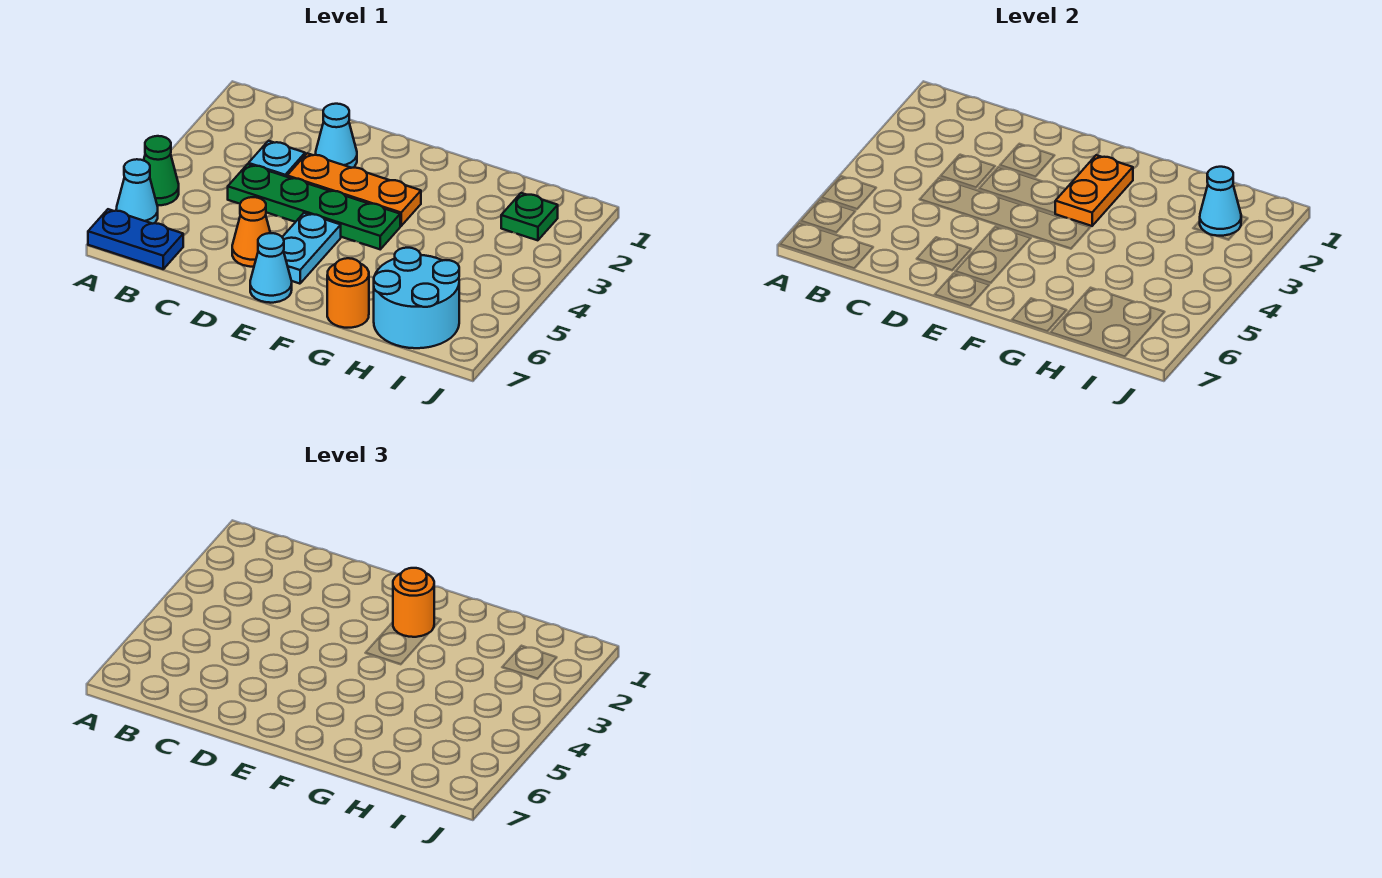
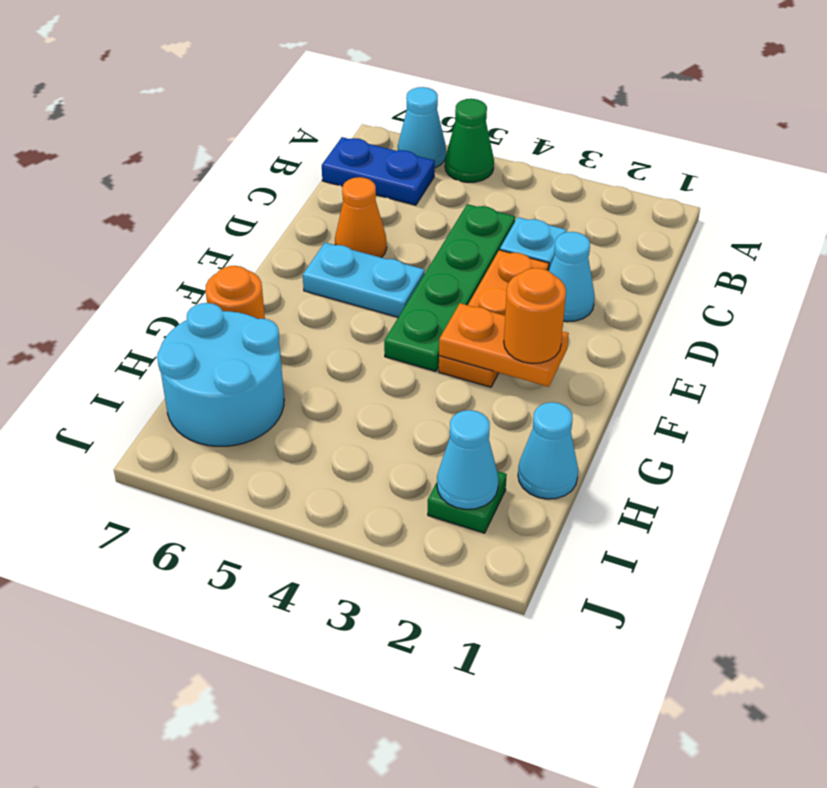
blue 1x2 plate [88,209,183,269] -> blue 1x2 plate turned to [322,137,435,205]
cyan 1x1 cone [250,233,292,303] -> cyan 1x1 cone moved to [518,402,578,499]

